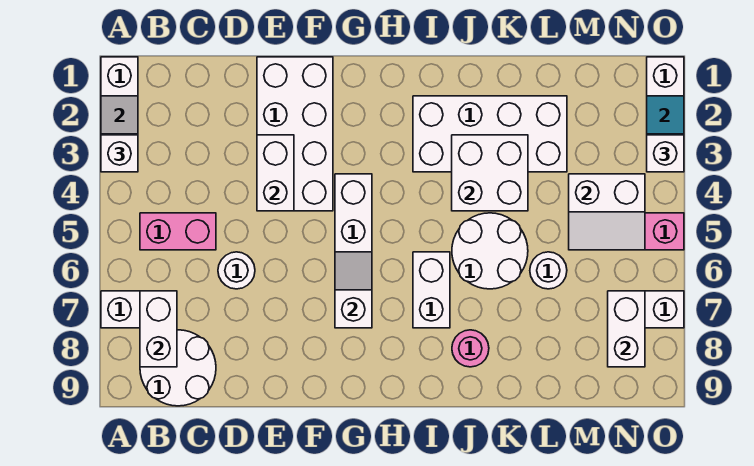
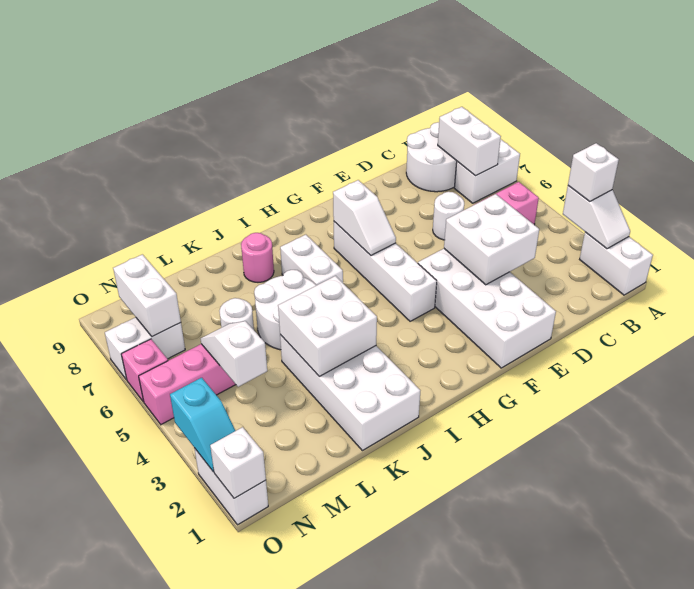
white 1x2 brick [257,135,294,211] -> white 2x2 brick [444,194,539,285]
white 2x4 brick [413,96,567,172] -> white 2x4 brick turned to [280,335,420,451]
white 2x2 slope [569,174,645,250] -> white 1x2 slope [201,321,267,387]
white 1x1 brick [647,135,684,172] -> white 1x1 brick moved to [210,427,266,498]
none -> pink 1x1 brick [121,339,168,402]

